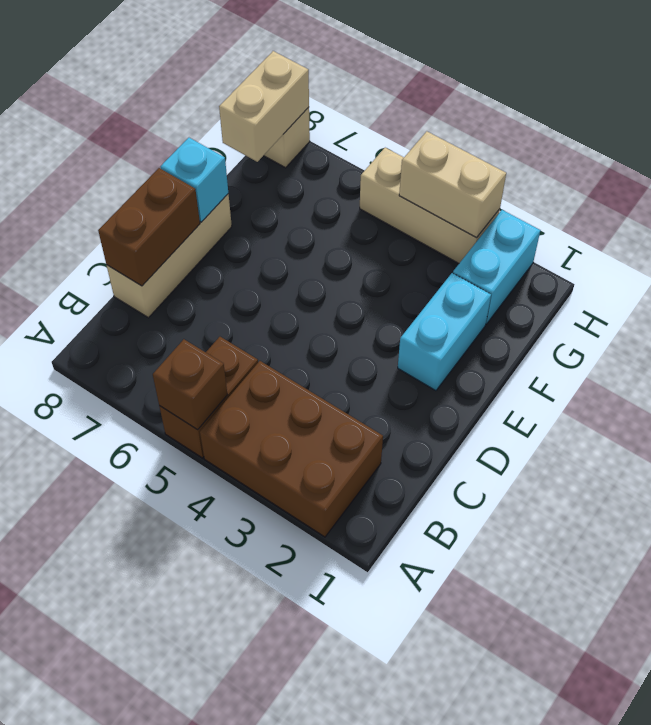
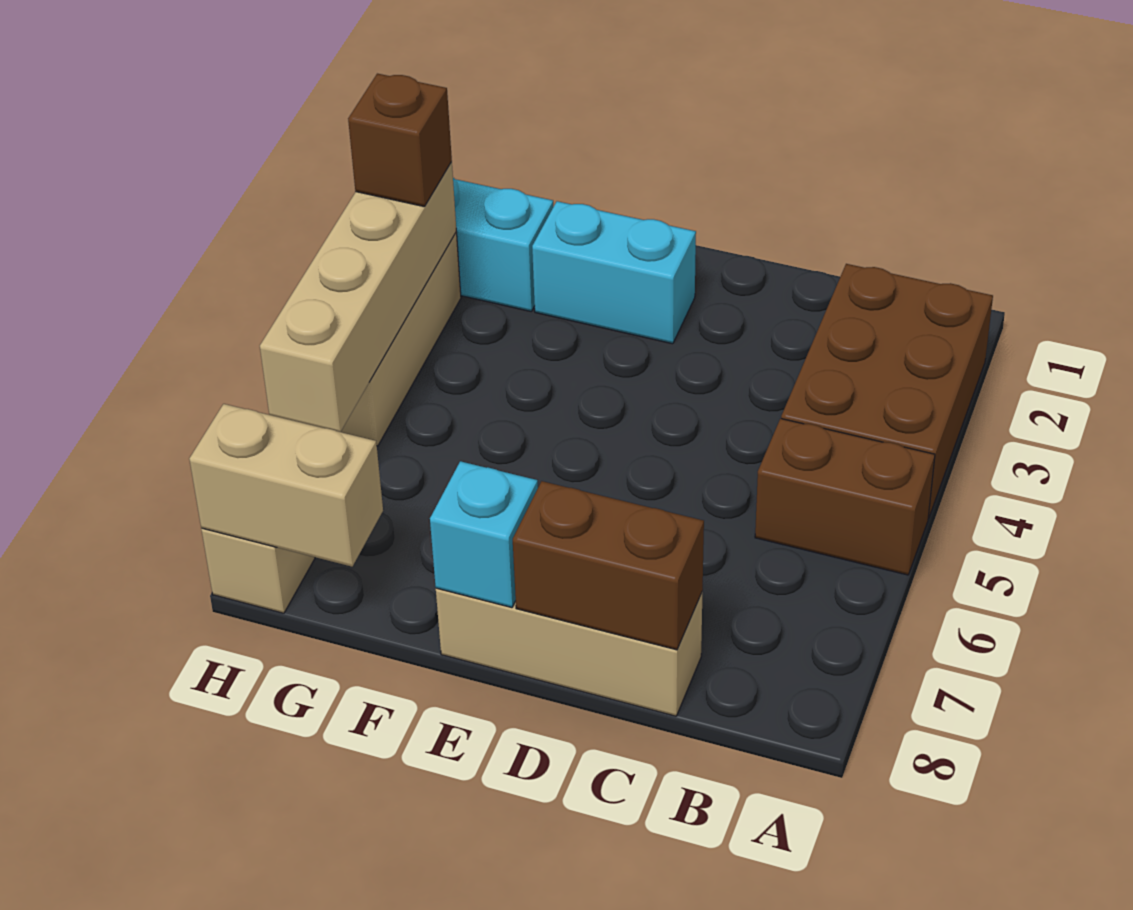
brown 1x1 brick [153,339,227,430] -> brown 1x1 brick moved to [348,74,452,207]
tan 1x2 brick [399,131,506,238] -> tan 1x4 brick [260,162,456,432]

